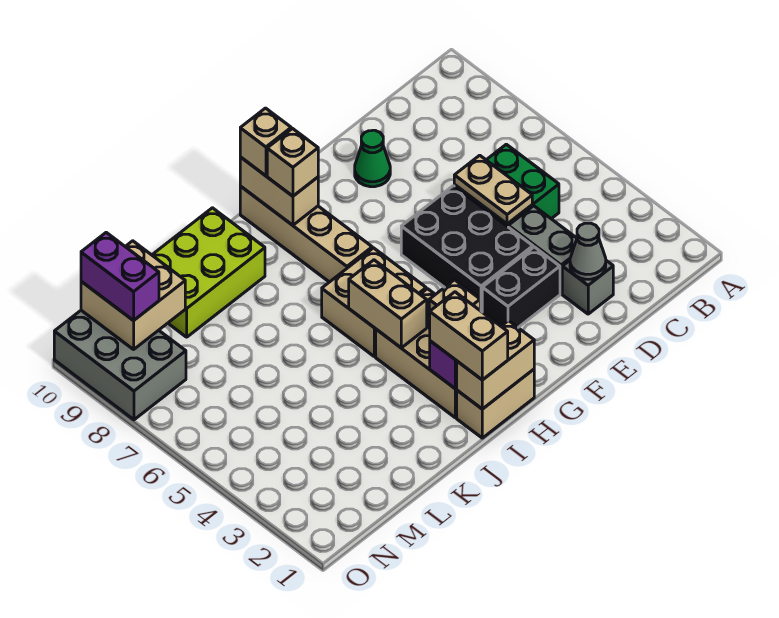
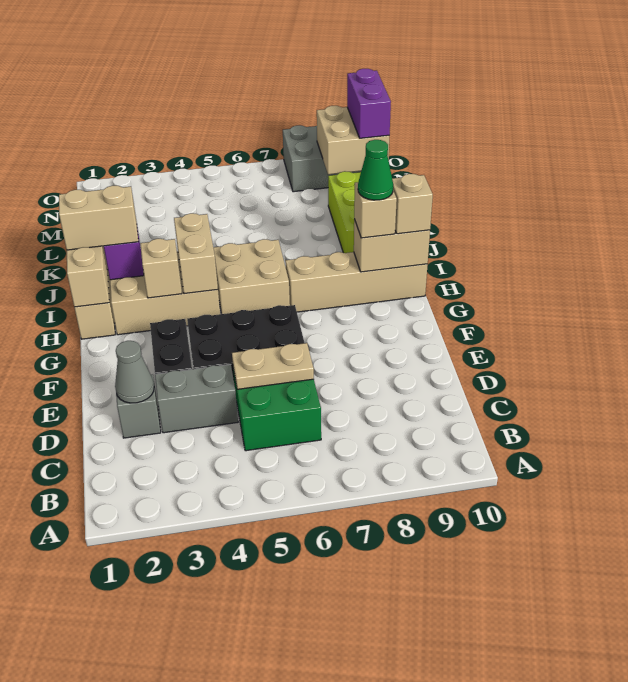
green 1x1 cone [355,130,390,187] -> green 1x1 cone moved to [358,140,393,200]
tan 1x2 brick [349,260,427,348] -> tan 1x2 brick turned to [174,213,218,294]
purple 1x2 brick [81,233,159,321] -> purple 1x2 brick turned to [347,69,391,138]

